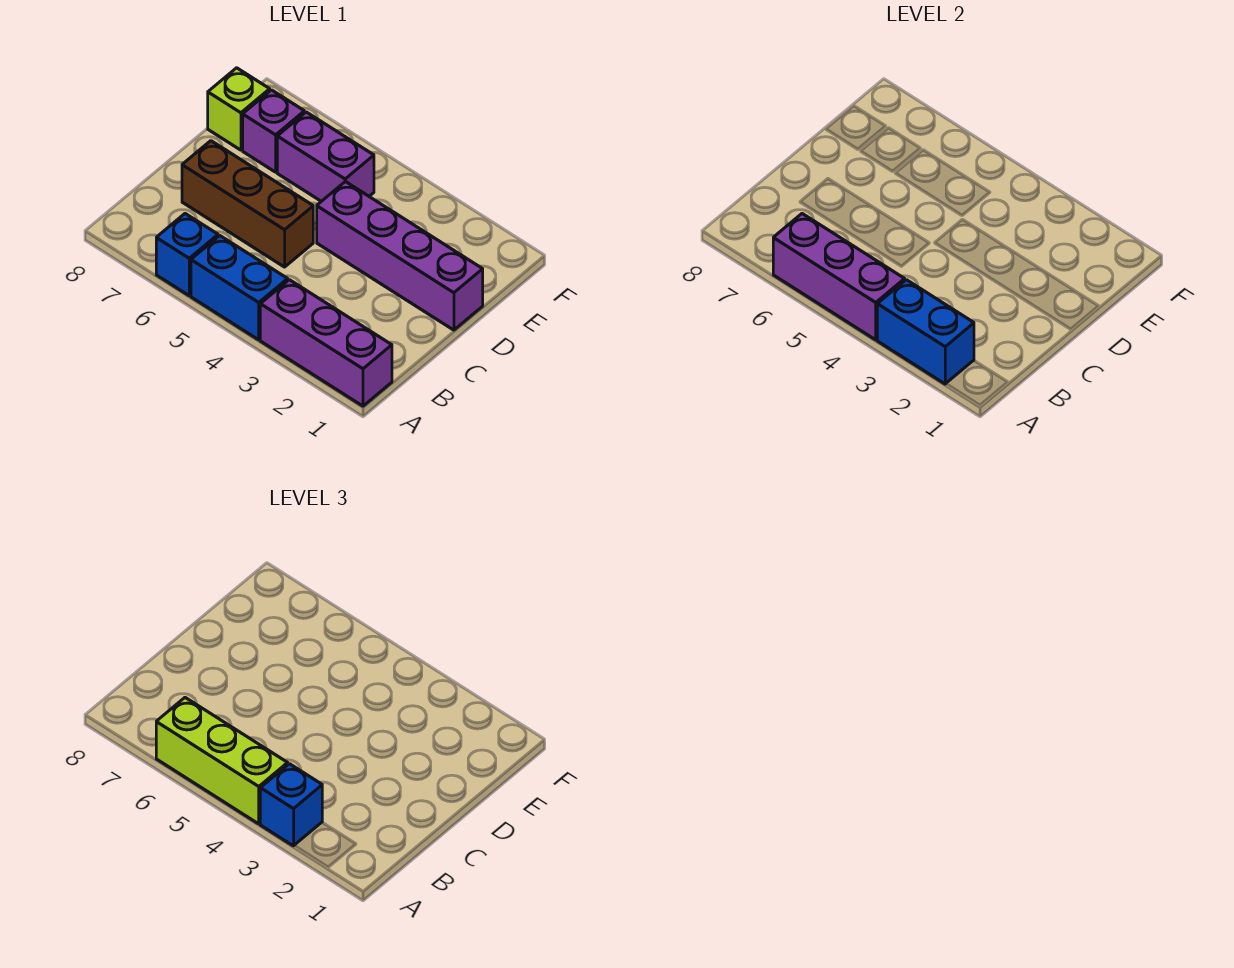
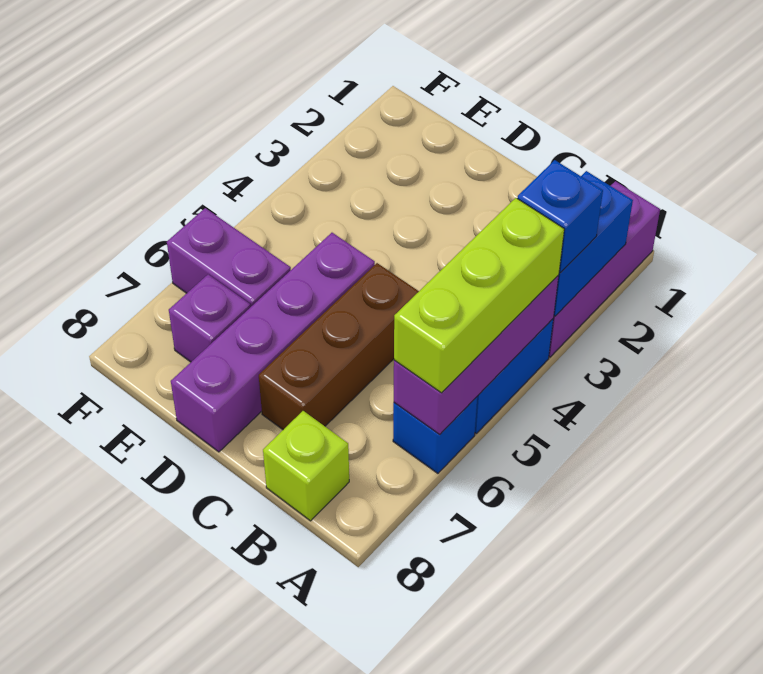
purple 1x4 brick [317,182,483,330] -> purple 1x4 brick moved to [171,233,375,452]
purple 1x2 brick [277,112,374,201] -> purple 1x2 brick turned to [167,208,291,307]
lime 1x1 brick [208,68,270,150] -> lime 1x1 brick moved to [263,411,349,521]

